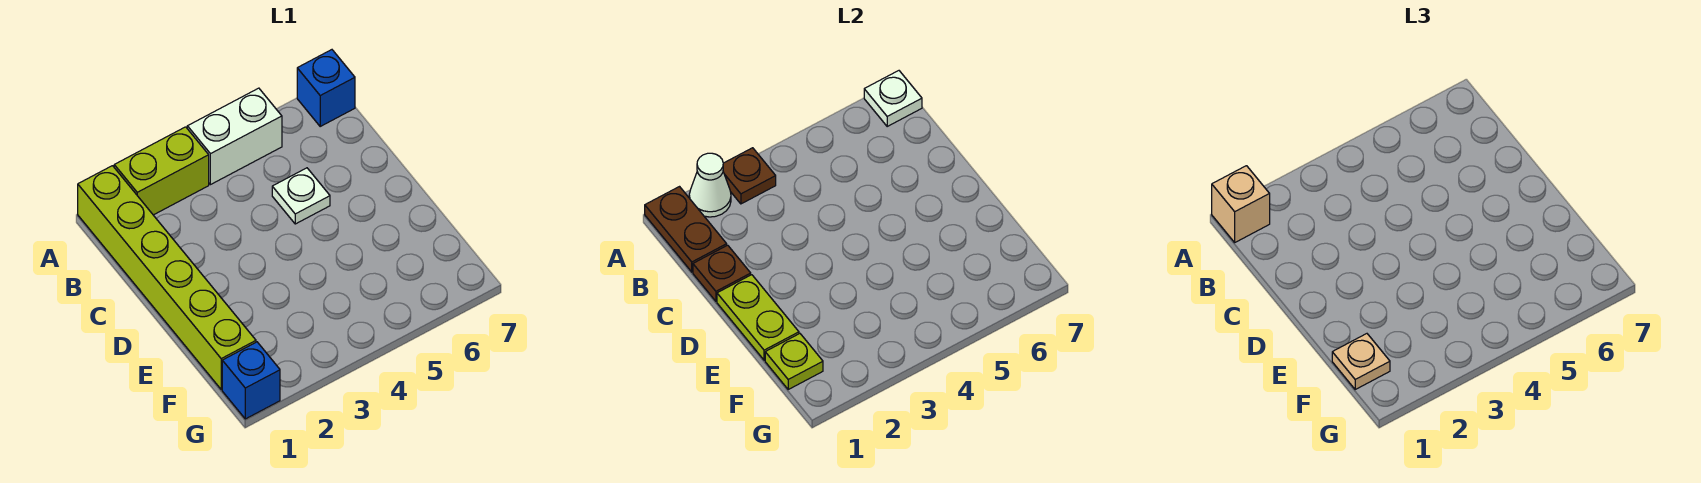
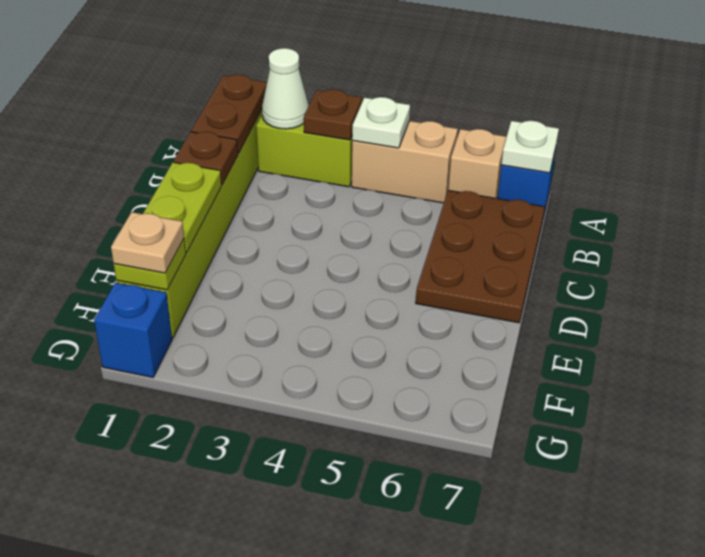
tan 1x1 brick [1212,166,1270,242] -> tan 1x1 brick moved to [448,129,506,198]
white 1x2 brick [187,88,282,185] -> tan 1x2 brick [352,121,458,203]
none -> brown 2x3 plate [416,190,545,323]
white 1x1 plate [272,168,330,224] -> white 1x1 plate moved to [352,97,410,148]

